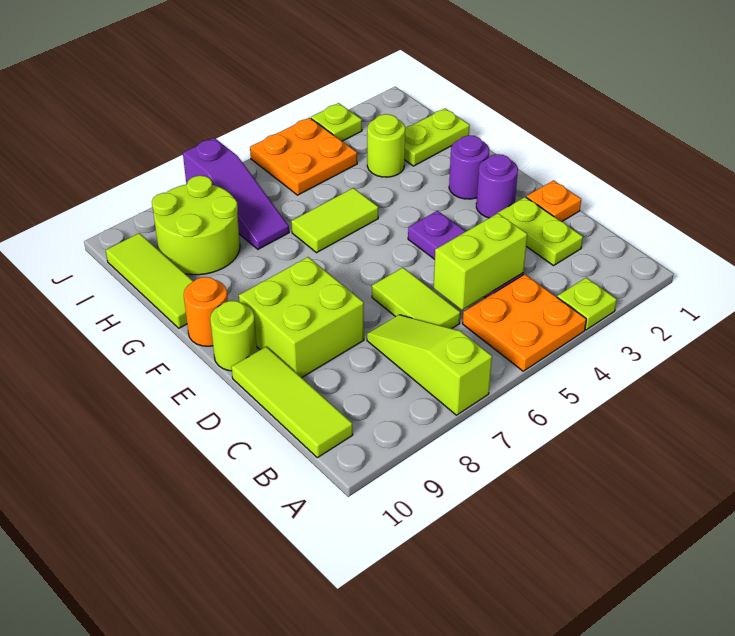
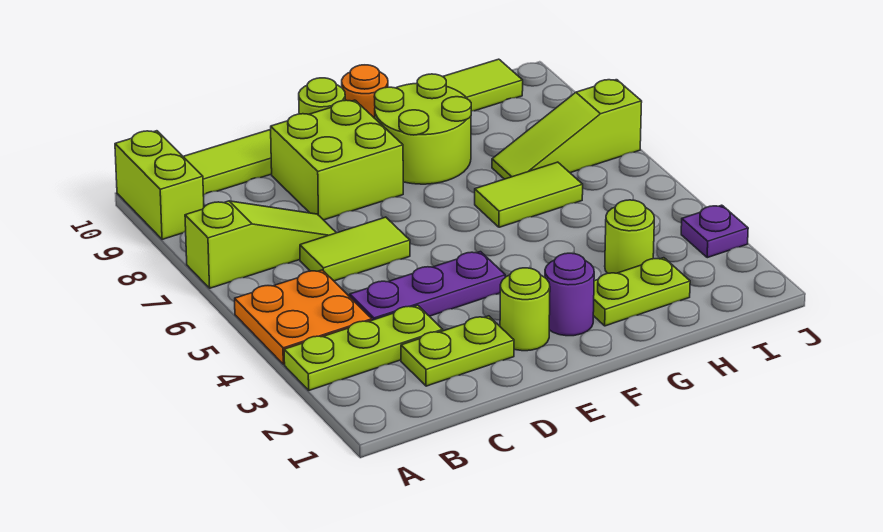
lime 1x1 plate [557,278,617,330] -> lime 1x3 plate [284,305,443,390]
lime 1x2 brick [433,213,527,310] -> lime 1x2 brick moved to [115,131,204,239]
orange 1x1 plate [526,180,581,222] -> none
purple 1x1 round brick [476,154,518,218] -> lime 1x1 round brick [500,268,550,351]
lime 1x2 tile [291,188,378,253] -> lime 1x2 tile turned to [475,162,583,227]
lime 1x2 plate [405,108,470,166] -> lime 1x2 plate turned to [593,258,690,326]
purple 1x3 slope [183,138,289,249] -> lime 1x3 slope [492,80,642,179]
lime 2x2 round brick [152,176,240,275] -> lime 2x2 round brick moved to [374,74,471,184]
orange 2x2 plate [250,118,357,195] -> none
lime 1x1 plate [311,103,362,141] -> purple 1x1 plate [681,205,748,258]

